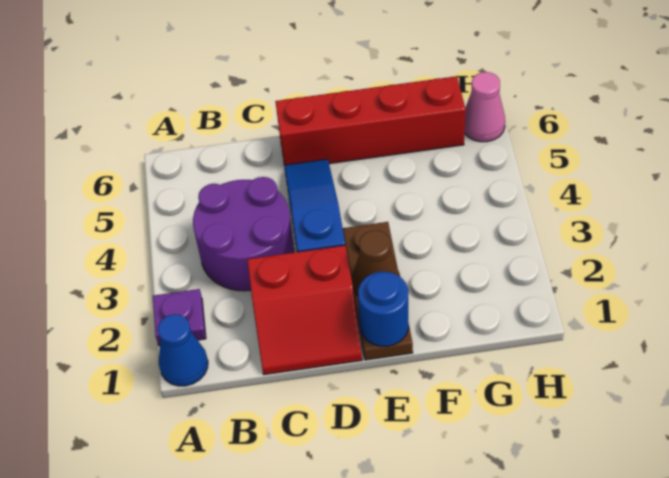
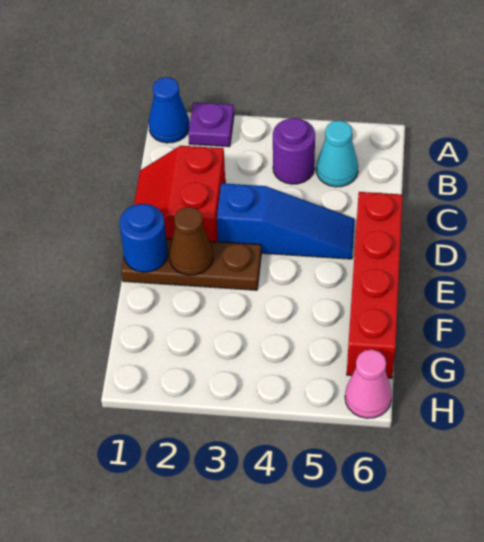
purple 2x2 round brick [193,177,294,291] -> purple 1x1 round brick [273,118,315,184]
none -> cyan 1x1 cone [316,121,358,187]

